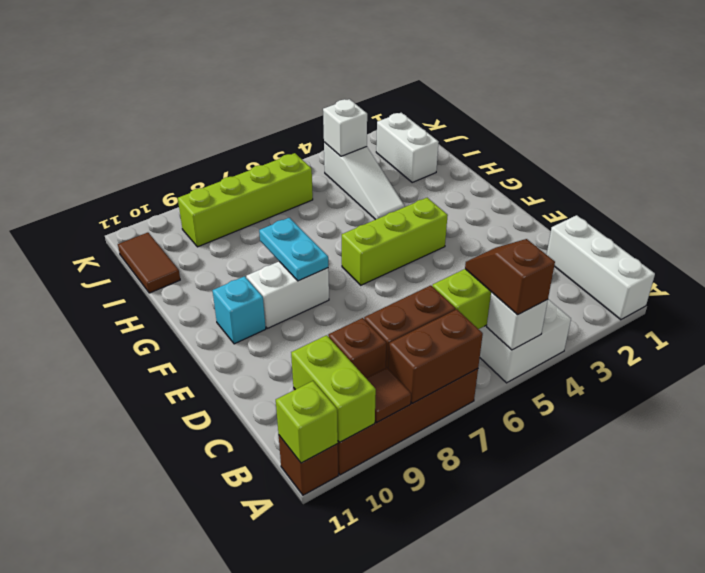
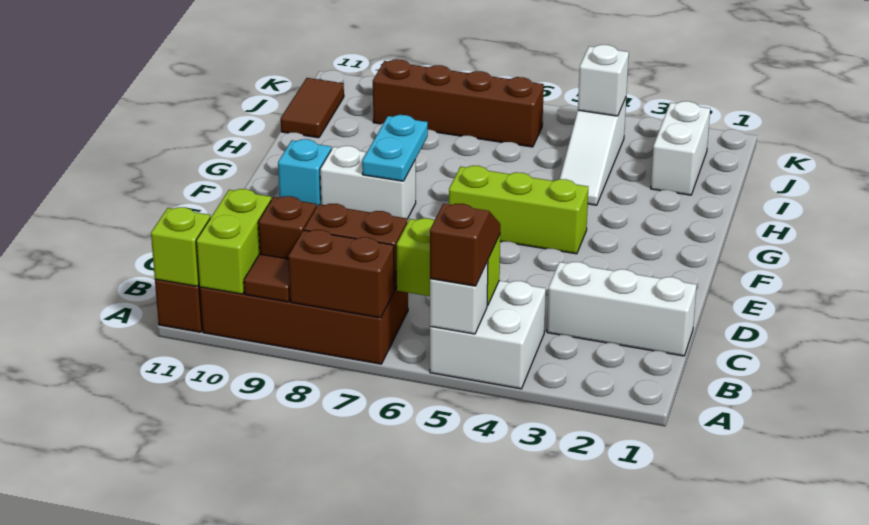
white 1x3 brick [547,215,655,320] -> white 1x3 brick turned to [547,262,697,356]
lime 1x4 brick [178,153,313,247] -> brown 1x4 brick [373,59,544,147]

